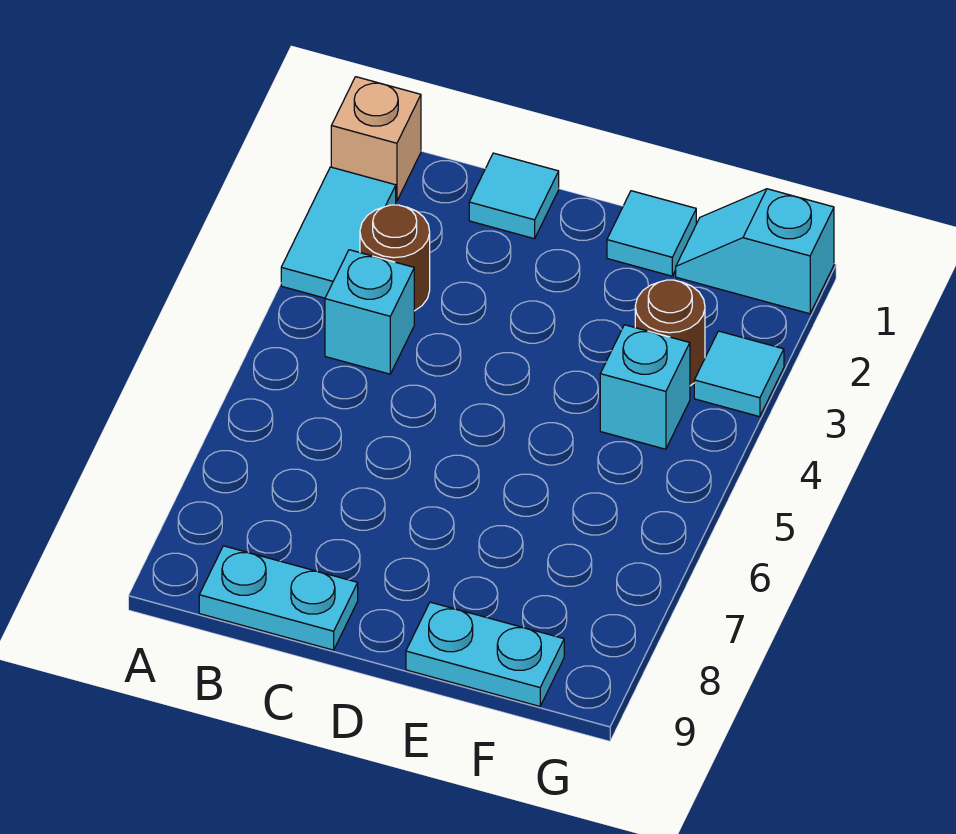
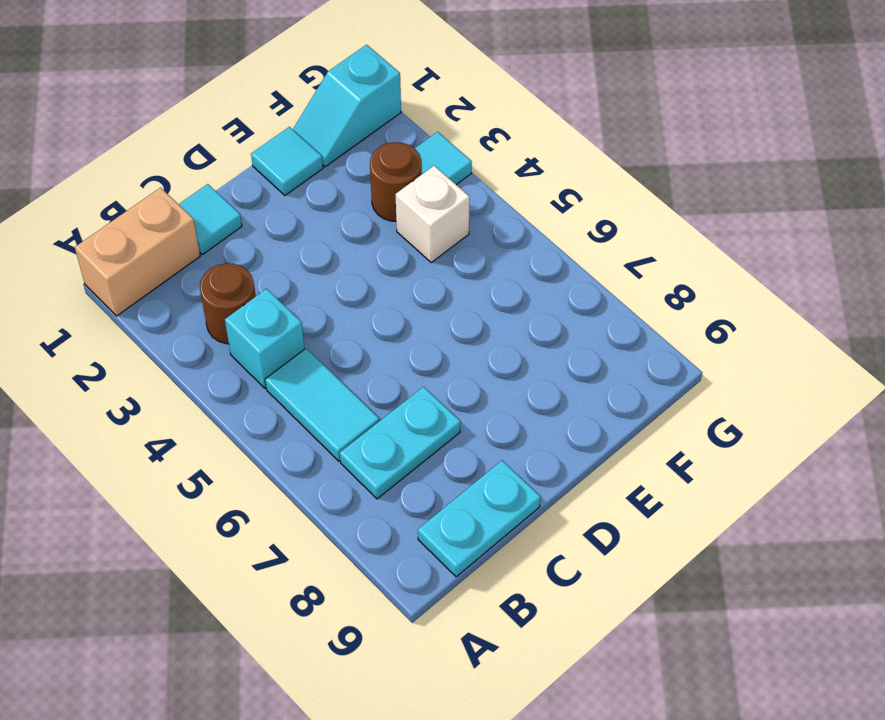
tan 1x1 brick [331,77,421,201] -> tan 1x2 brick [75,188,200,316]
cyan 1x2 tile [281,167,396,298] -> cyan 1x2 tile moved to [265,348,379,461]
cyan 1x2 plate [406,602,564,706] -> cyan 1x2 plate moved to [340,387,461,499]
cyan 1x1 brick [600,325,690,449] -> white 1x1 brick [396,166,470,262]

